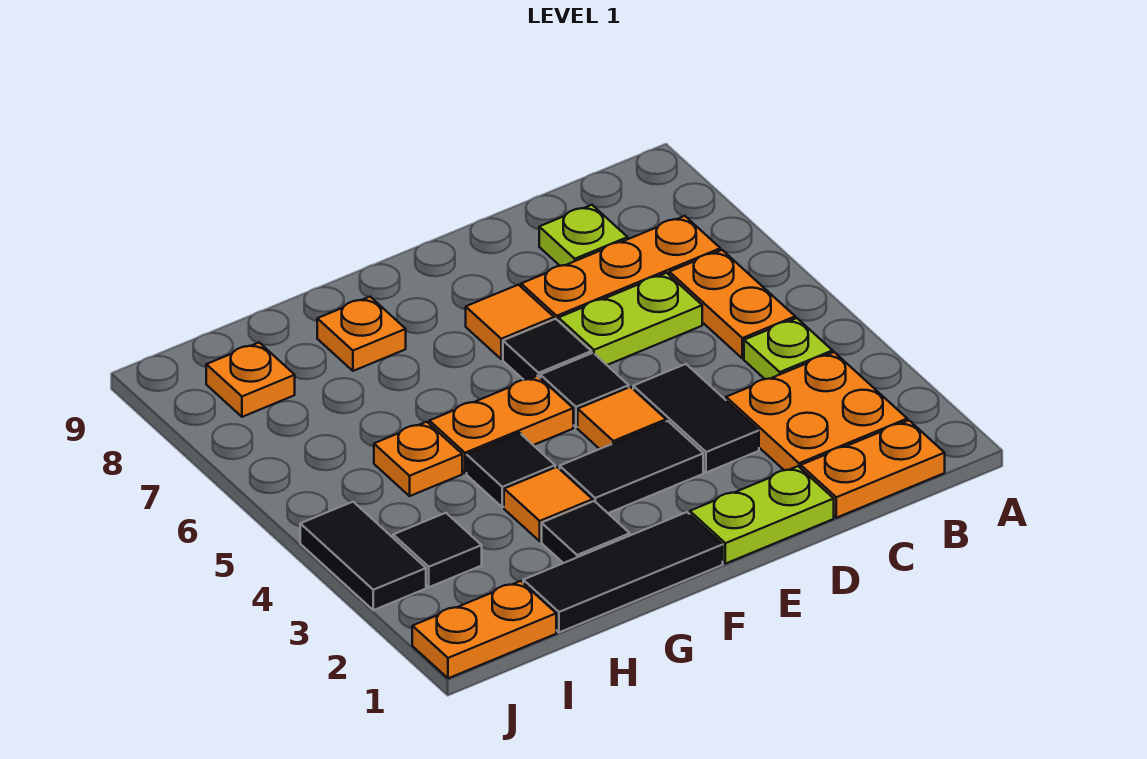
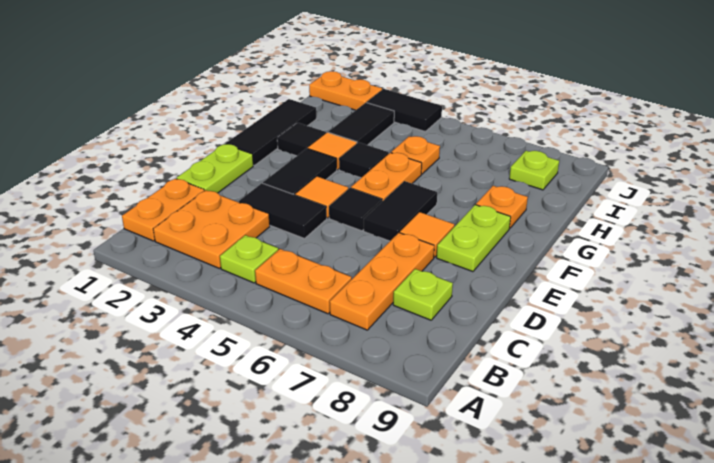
lime 1x2 plate [558,273,702,365] -> lime 1x2 plate moved to [437,205,511,272]
black 1x1 tile [503,319,591,380] -> black 1x2 tile [364,181,437,241]
orange 1x2 plate [412,581,556,678] -> orange 1x2 plate turned to [309,71,382,110]
black 1x1 tile [393,513,482,587] -> black 1x2 tile [328,103,394,145]
orange 1x1 plate [206,343,295,417] -> lime 1x1 plate [509,151,559,190]

